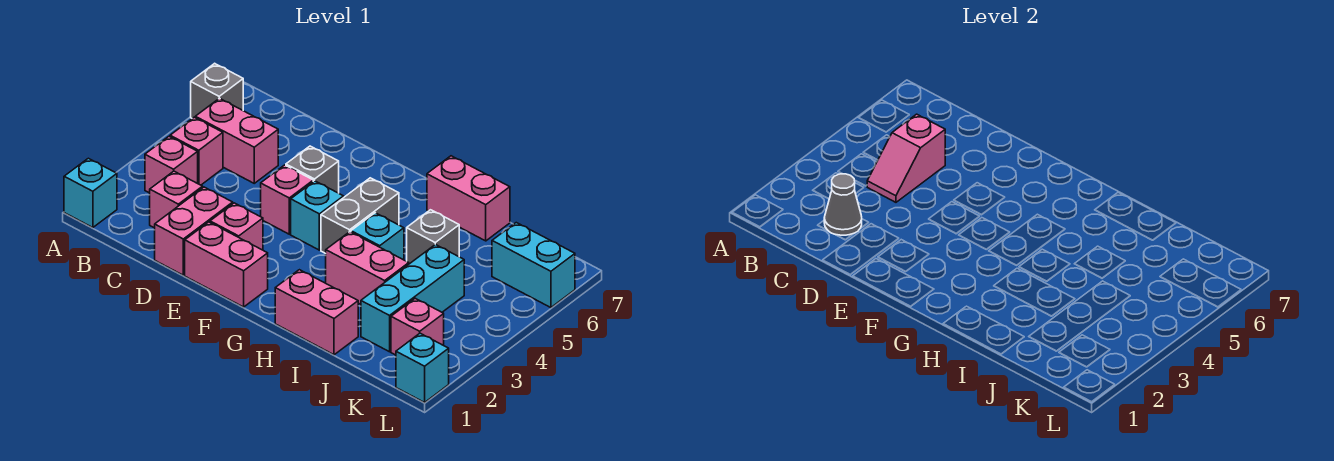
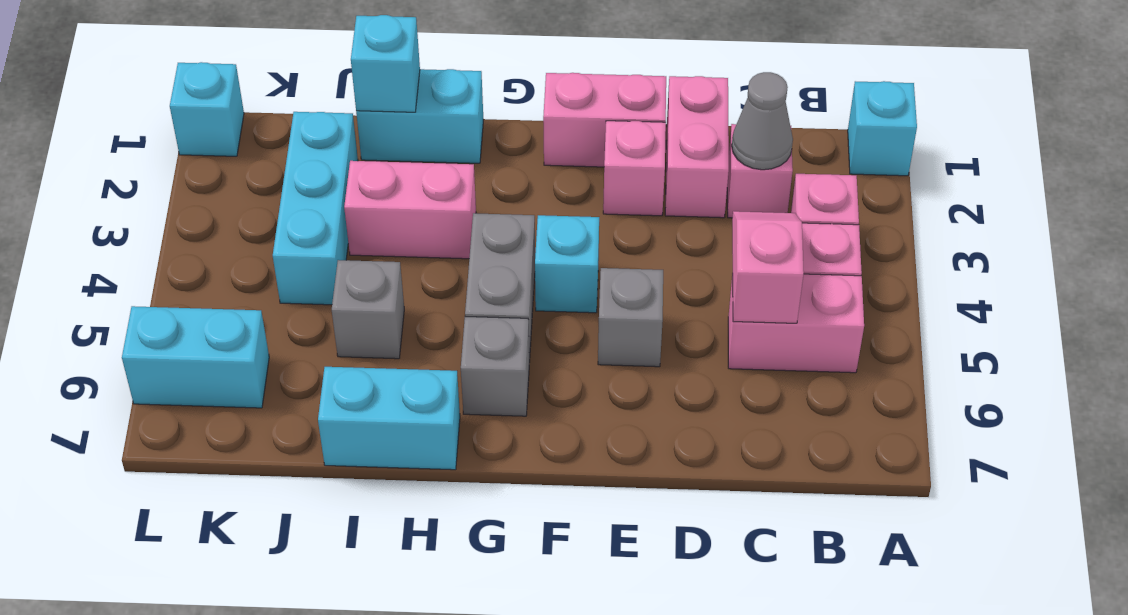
grey 1x1 brick [191,63,243,118] -> grey 1x1 brick moved to [461,317,529,416]
pink 1x1 brick [261,165,313,234] -> none
pink 1x2 brick [275,270,358,355] -> cyan 1x2 brick [356,69,483,163]
cyan 1x1 brick [351,213,404,260] -> cyan 1x1 brick moved to [351,15,420,112]
pink 1x2 brick [427,156,510,241] -> cyan 1x2 brick [318,367,460,470]
pink 1x1 brick [391,298,444,355] -> none

